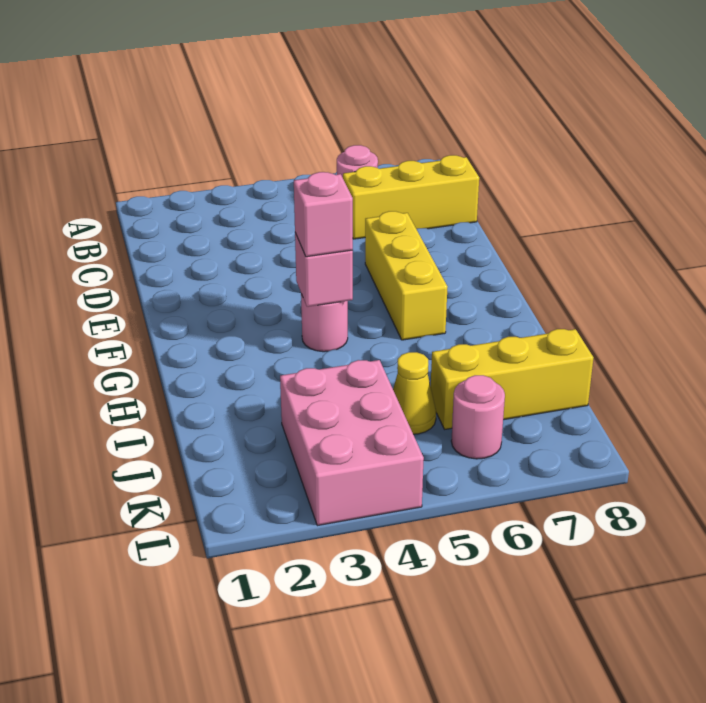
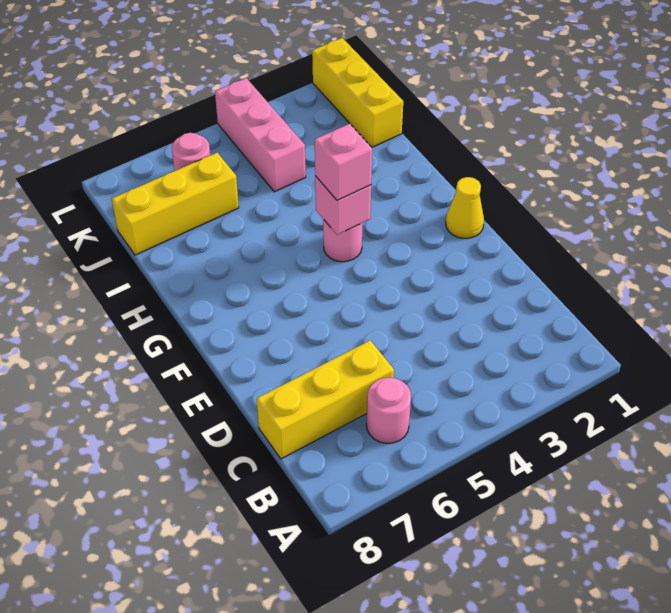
yellow 1x3 brick [365,211,447,340] -> yellow 1x3 brick moved to [312,38,403,147]
pink 2x3 brick [280,360,424,526] -> pink 1x3 brick [215,78,306,192]
yellow 1x1 cone [393,352,436,434] -> yellow 1x1 cone moved to [446,177,484,238]

